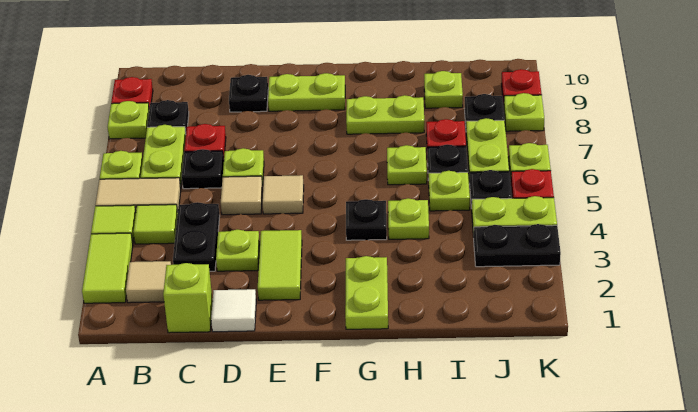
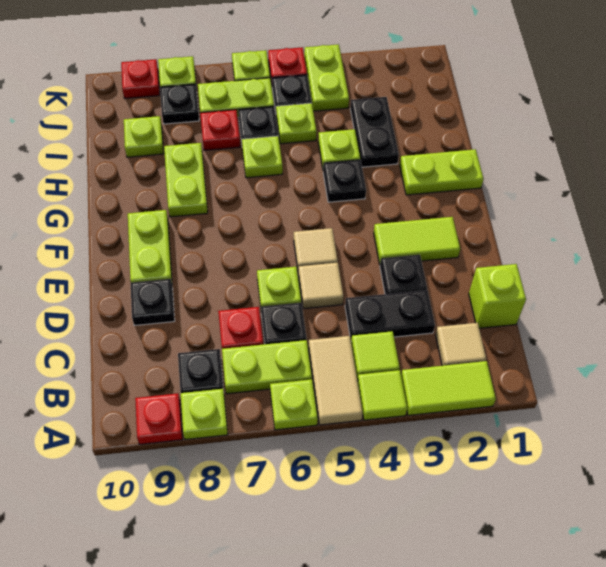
white 1x1 tile [211,289,256,332] -> none
lime 1x1 plate [216,230,260,271] -> black 1x1 plate [380,255,427,294]
black 1x2 plate [474,224,561,267] -> black 1x2 plate moved to [350,97,399,167]

